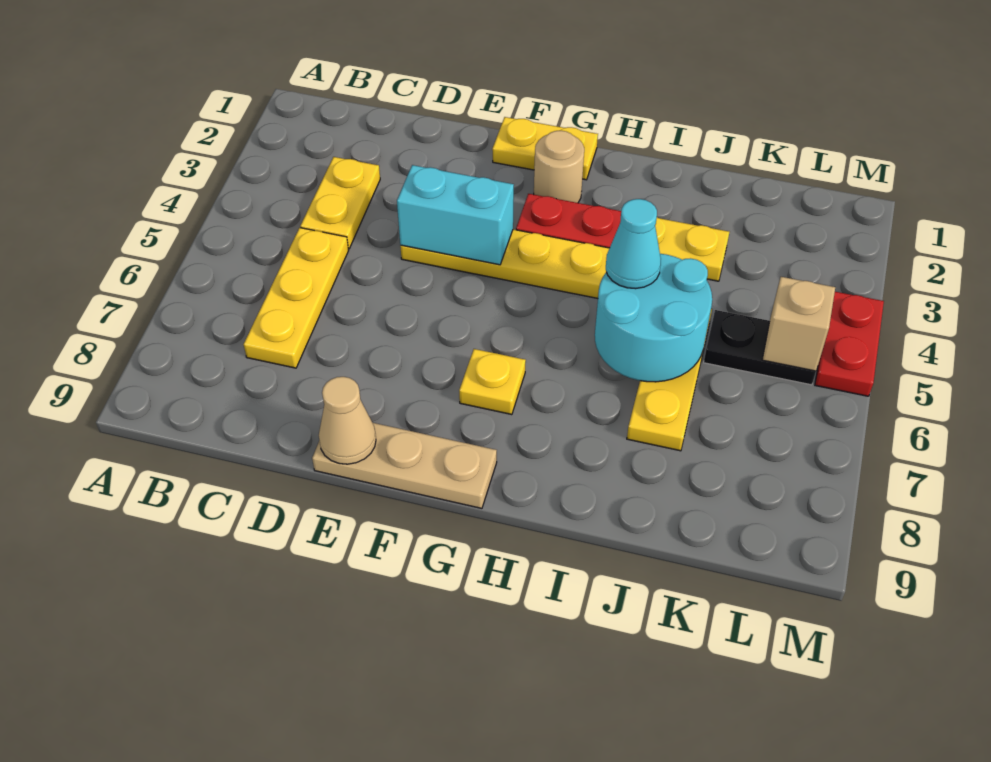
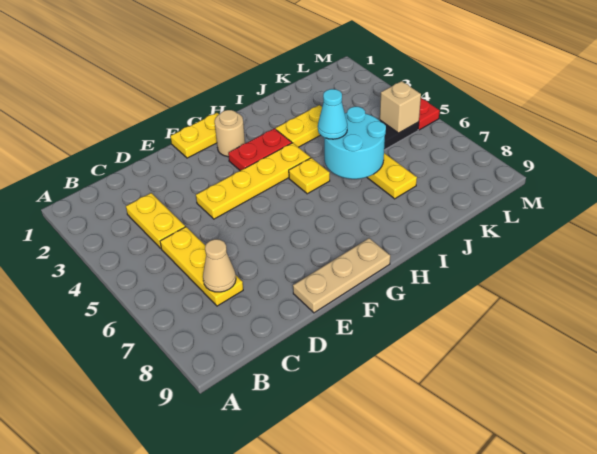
cyan 1x2 brick [397,165,514,265] -> none
tan 1x1 cone [319,377,376,464] -> tan 1x1 cone moved to [203,239,236,292]
yellow 1x1 plate [459,349,526,415] -> yellow 1x1 plate moved to [289,158,330,194]

